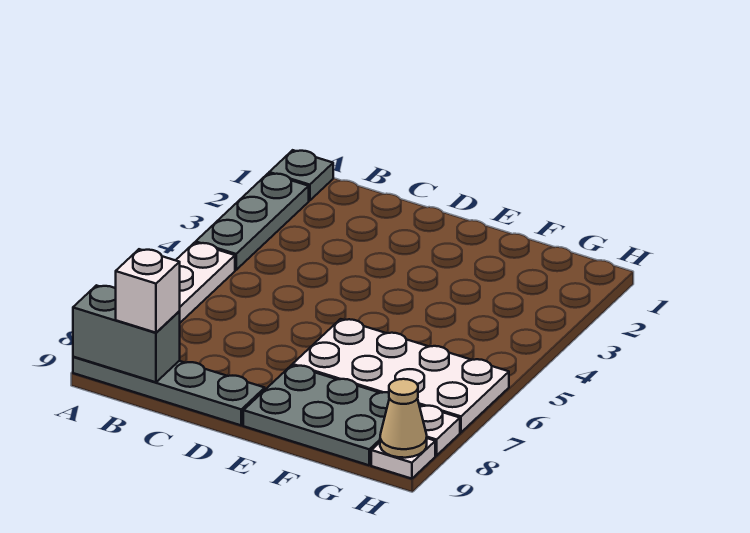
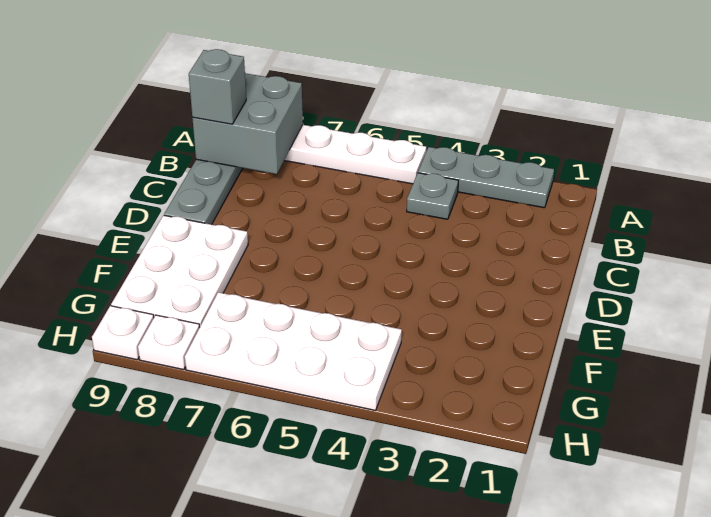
grey 1x1 plate [269,150,333,201] -> grey 1x1 plate moved to [407,173,458,219]
grey 1x2 brick [73,285,180,382] -> grey 2x2 brick [192,73,303,174]
white 1x1 brick [116,249,180,333] -> grey 1x1 brick [189,49,246,124]
white 2x4 plate [293,319,509,432] -> white 2x4 plate turned to [185,292,402,410]
grey 2x3 plate [243,365,389,465] -> white 2x3 plate [111,215,248,327]
tan 1x1 cone [380,379,427,458] -> none

